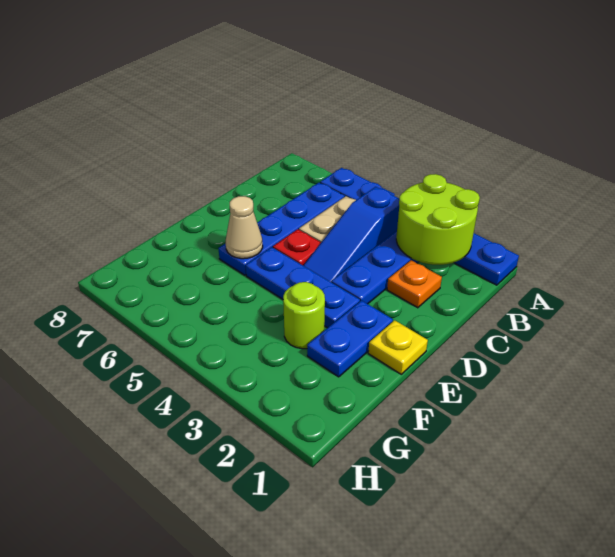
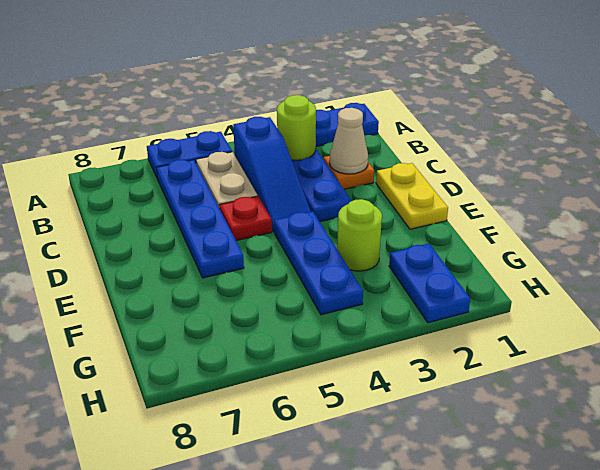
lime 2x2 round brick [396,174,480,265] -> lime 1x1 round brick [277,95,316,160]
yellow 1x1 plate [368,320,428,374] -> yellow 1x2 plate [376,163,448,229]
blue 1x2 plate [307,301,393,377] -> blue 1x2 plate moved to [389,244,470,323]
blue 1x3 plate [246,247,360,328] -> blue 1x3 plate turned to [274,211,363,315]
tan 1x1 cone [226,196,263,259] -> tan 1x1 cone moved to [329,108,368,174]

